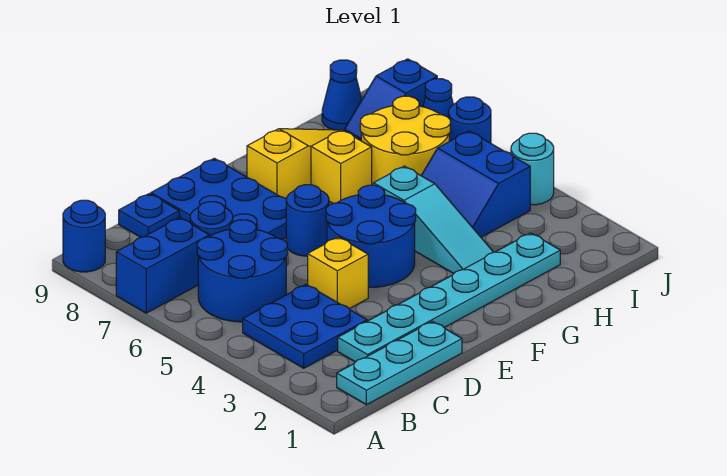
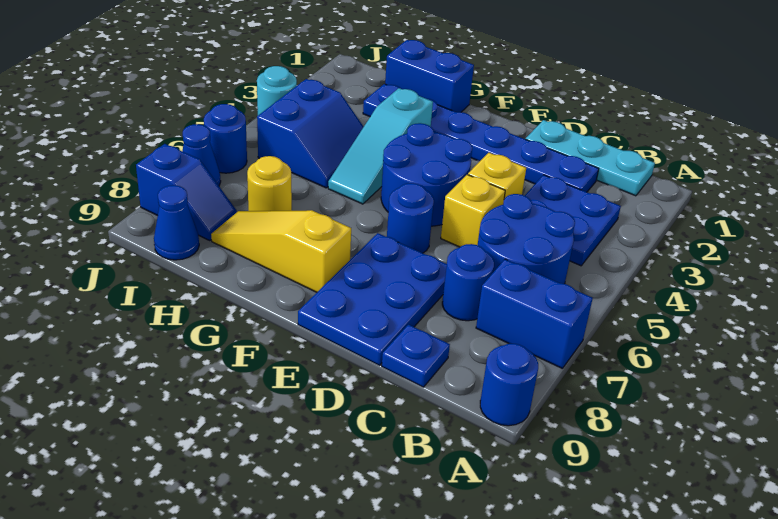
cyan 1x6 plate [338,233,560,362] -> blue 1x6 plate [363,84,599,192]
none -> blue 1x2 brick [385,40,474,112]
cyan 1x3 slope [373,166,493,274] -> cyan 1x3 slope turned to [328,88,433,204]
yellow 1x1 brick [311,130,372,204] -> yellow 1x1 brick moved to [441,175,505,247]
yellow 2x2 round brick [360,96,450,185] -> yellow 1x1 round brick [247,156,292,211]

